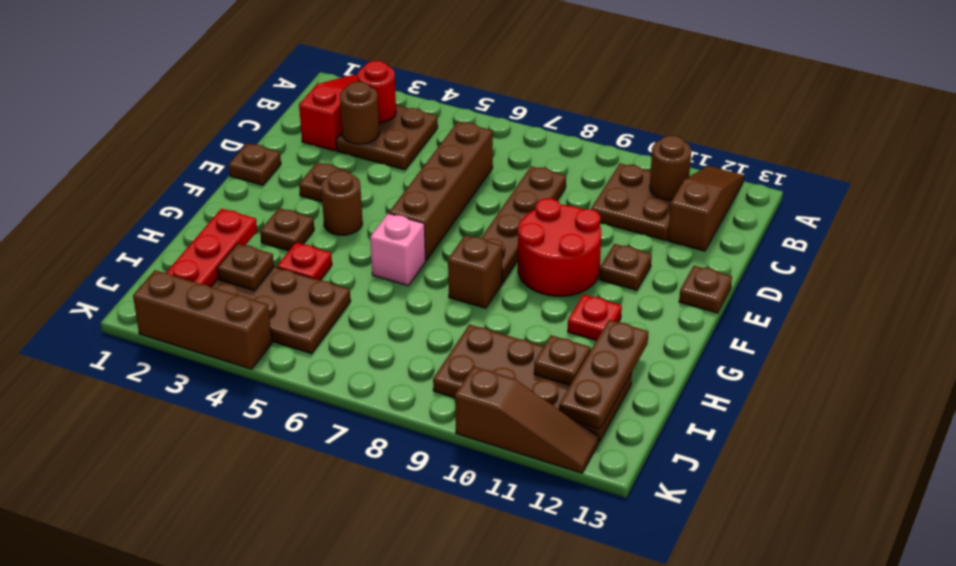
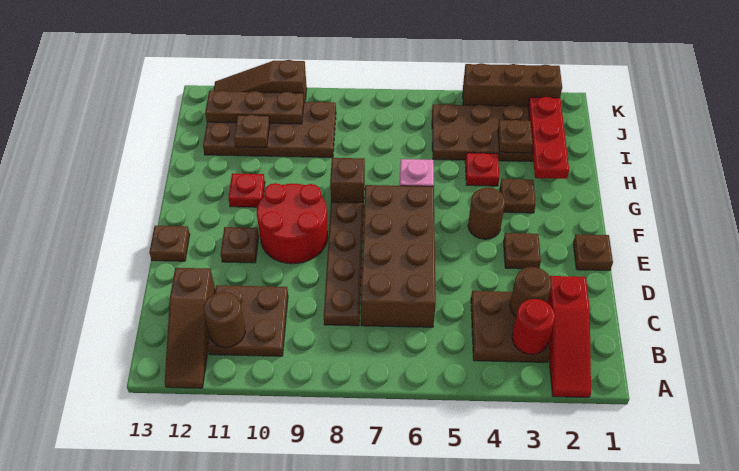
brown 1x4 brick [389,122,493,260] -> brown 2x4 brick [361,185,436,327]
brown 1x3 plate [559,320,648,429] -> brown 1x3 plate turned to [205,91,304,124]

